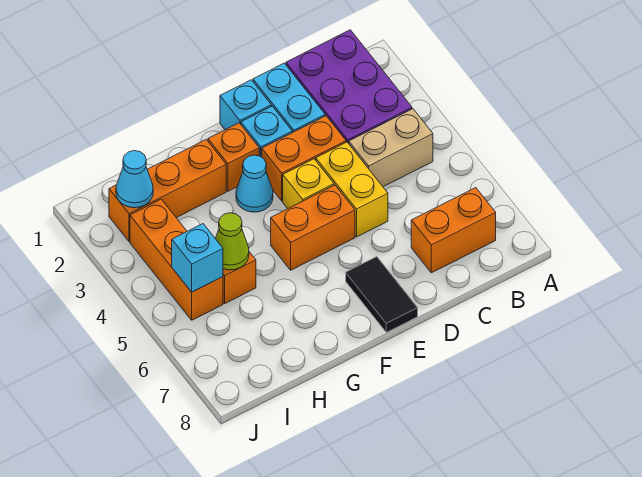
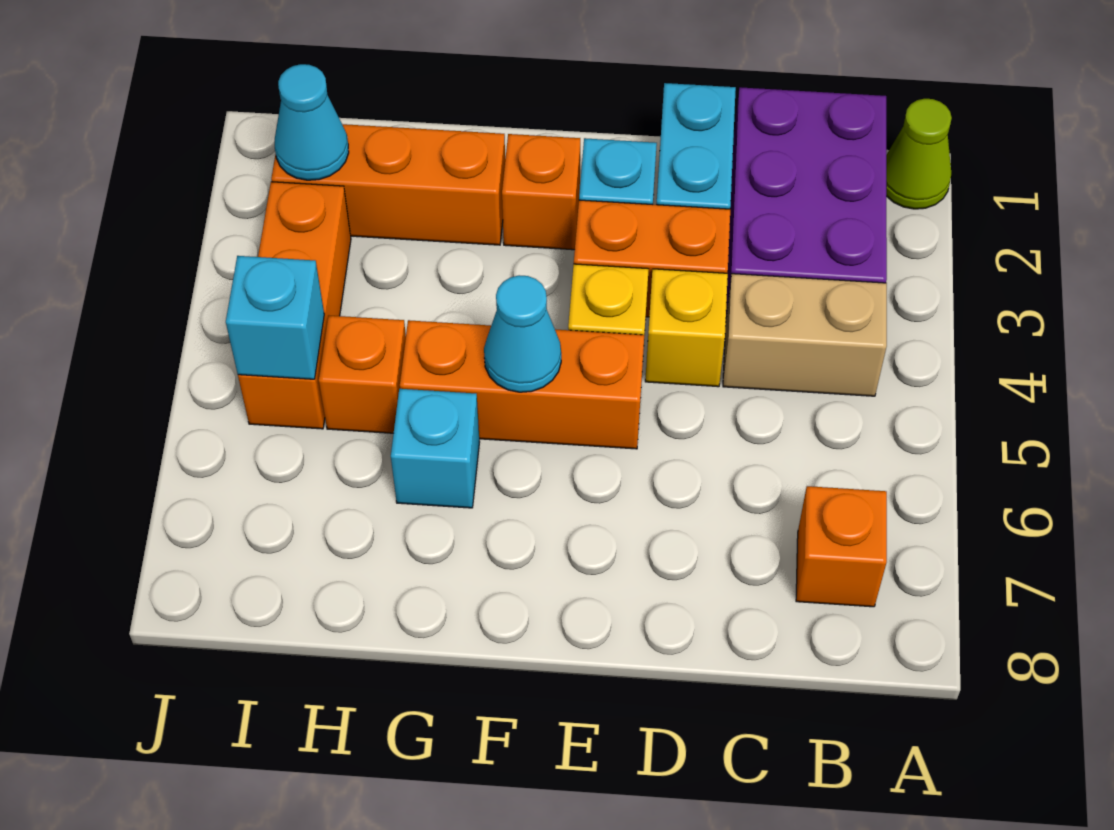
orange 1x2 brick [411,188,496,273] -> orange 1x1 brick [796,486,887,607]
yellow 1x2 brick [316,142,388,237] -> yellow 1x1 brick [645,269,728,387]
cyan 1x1 brick [220,80,271,130] -> cyan 1x1 brick moved to [391,389,479,508]
orange 1x2 brick [271,185,355,270] -> orange 1x3 brick [400,320,644,449]
black 1x2 tile [346,257,418,332] -> none
cyan 1x1 cone [236,155,273,212] -> cyan 1x1 cone moved to [484,275,561,392]
lime 1x1 cone [215,213,249,270] -> lime 1x1 cone moved to [886,99,952,209]

